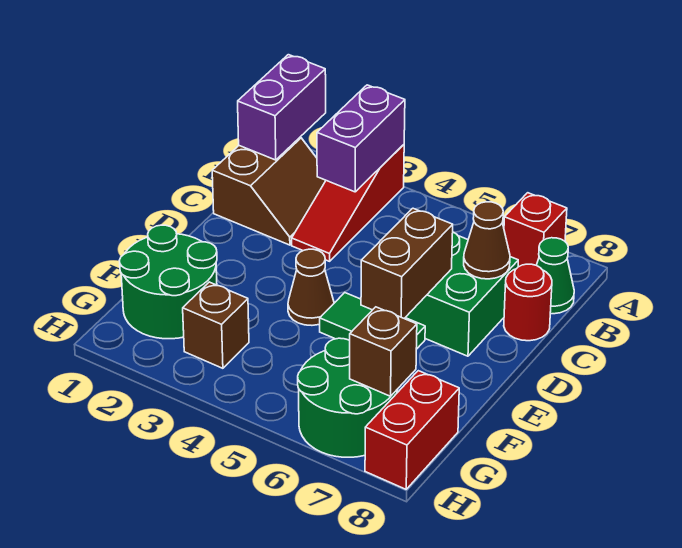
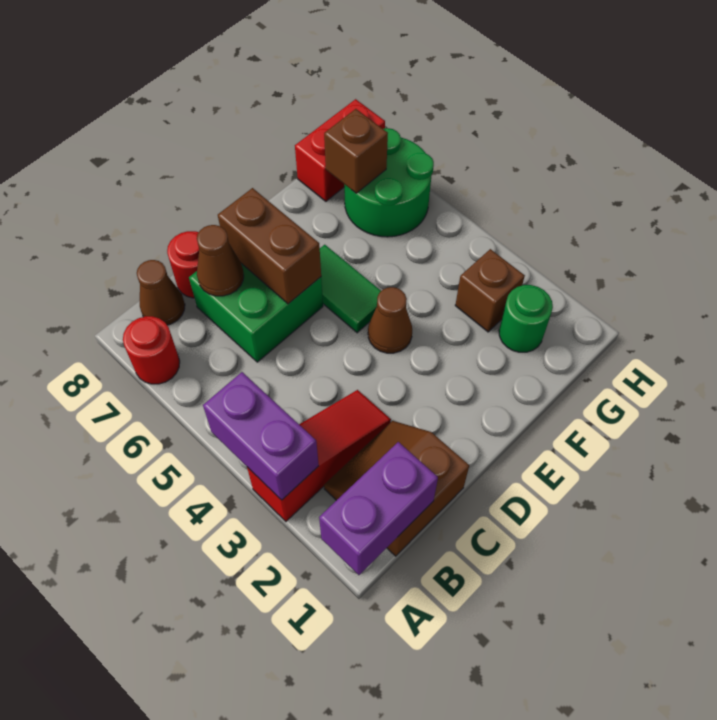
purple 1x2 brick [317,85,405,192] -> purple 1x2 brick turned to [203,372,319,500]
red 1x1 brick [504,193,567,267] -> red 1x1 round brick [123,316,180,384]
green 1x1 cone [536,238,574,314] -> brown 1x1 cone [137,260,185,325]
brown 1x2 brick [361,208,453,318] -> brown 1x2 brick turned to [218,188,321,304]
green 2x2 round brick [120,225,217,339] -> green 1x1 round brick [499,285,553,352]

